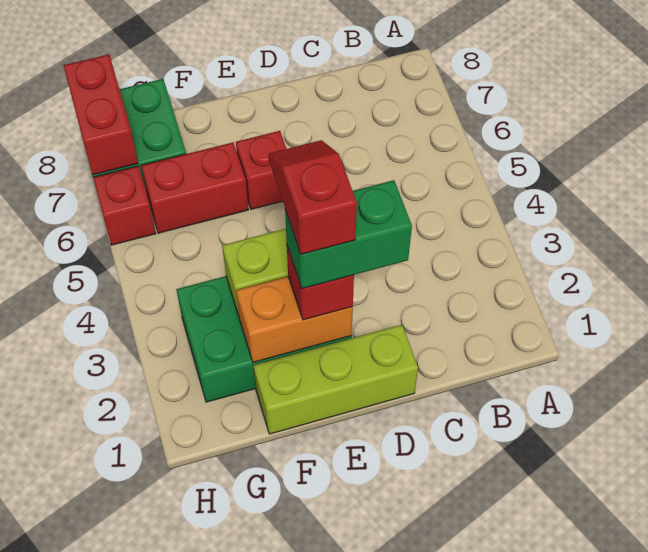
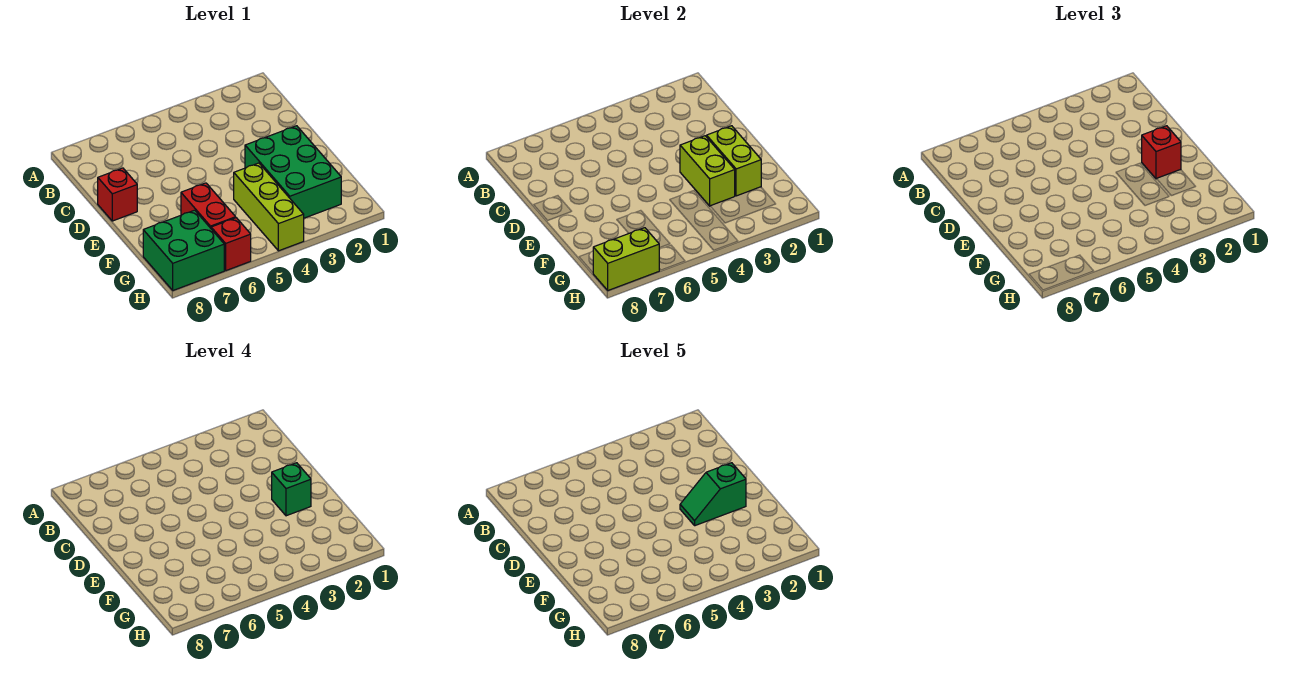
lime 1x3 brick [253,325,418,434] -> lime 1x3 brick moved to [234,163,304,251]
green 1x2 brick [285,180,412,289] -> green 1x1 brick [272,463,311,516]
orange 1x2 brick [236,277,353,362] -> lime 1x2 brick [707,126,761,196]
red 1x2 slope [269,140,357,254] -> green 1x2 slope [680,463,746,526]
red 1x1 brick [236,131,286,209] -> red 1x1 brick moved to [98,168,137,221]
red 1x2 brick [63,54,138,175] -> lime 1x2 brick [593,228,659,290]

